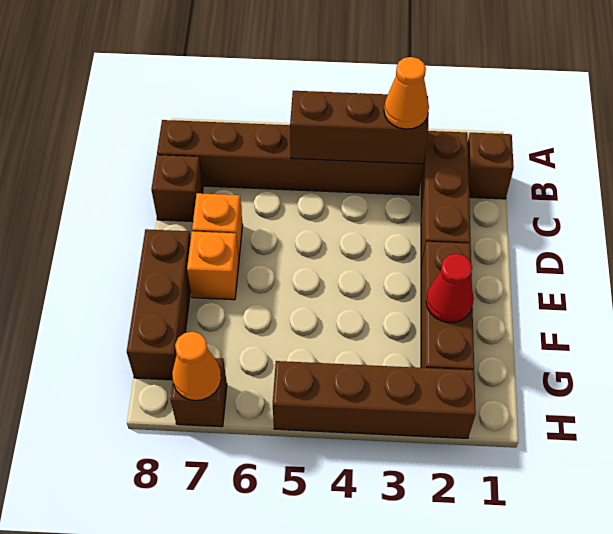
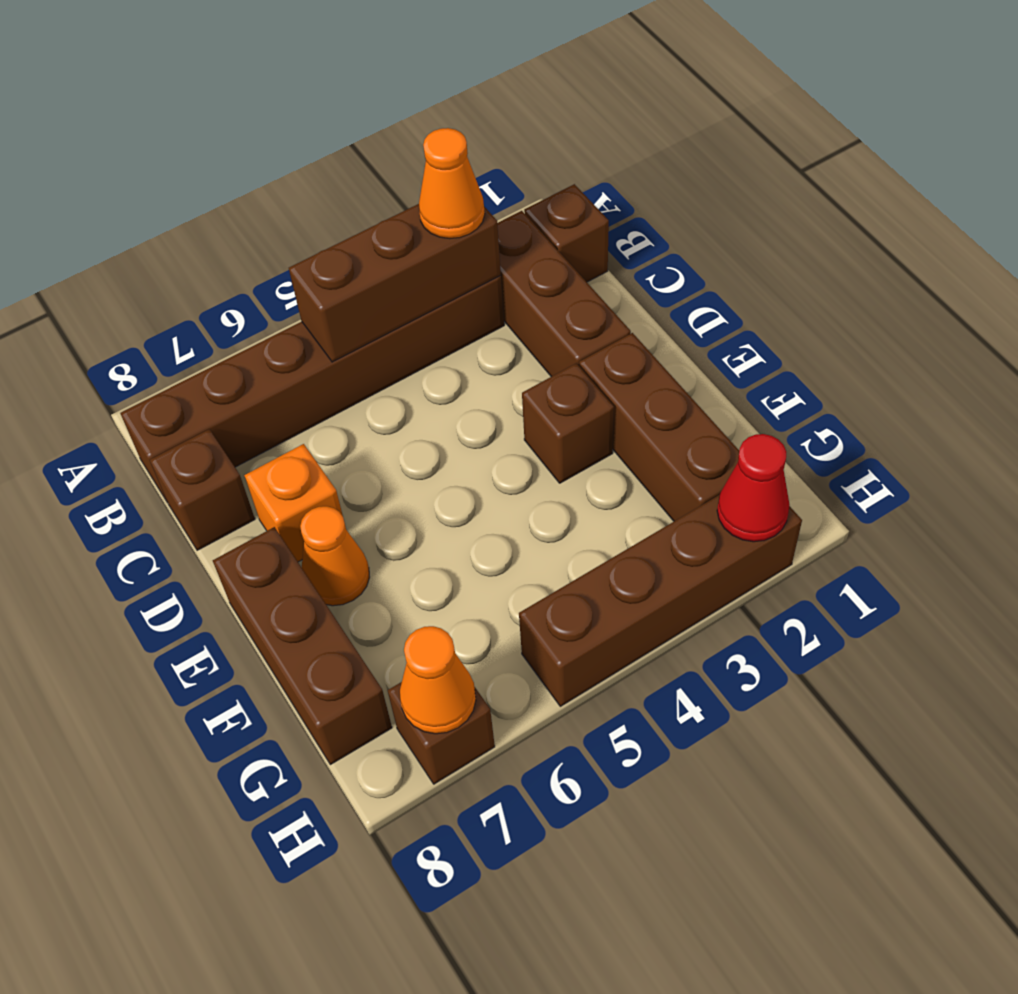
none -> brown 1x1 brick [522,363,614,483]
orange 1x1 brick [187,231,239,300] -> orange 1x1 cone [300,506,370,606]
red 1x1 cone [426,254,474,323] -> red 1x1 cone moved to [717,434,790,542]

